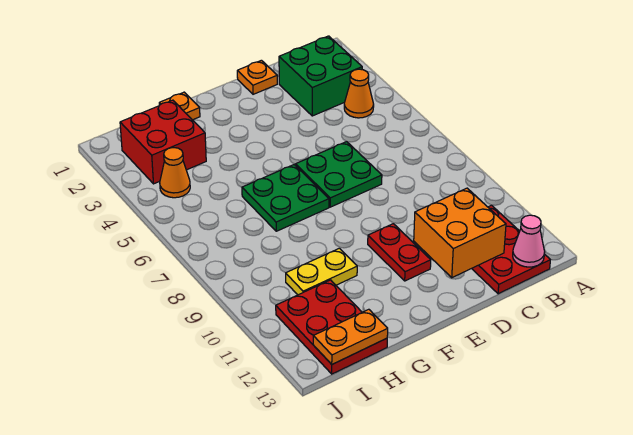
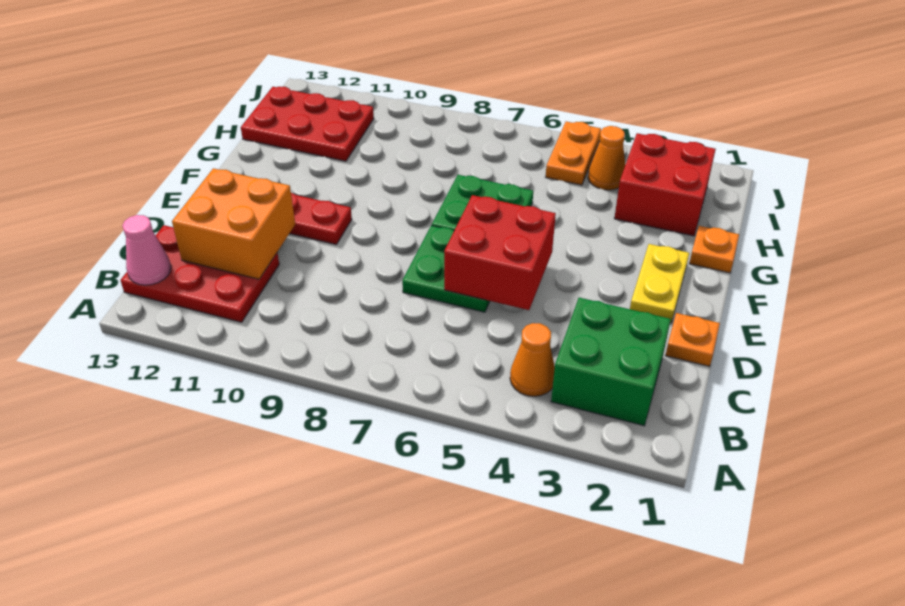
none -> red 2x2 brick [444,195,556,310]
yellow 1x2 plate [286,248,357,295] -> yellow 1x2 plate moved to [630,244,689,323]
orange 1x2 plate [313,309,388,364] -> orange 1x2 plate moved to [546,122,601,185]

